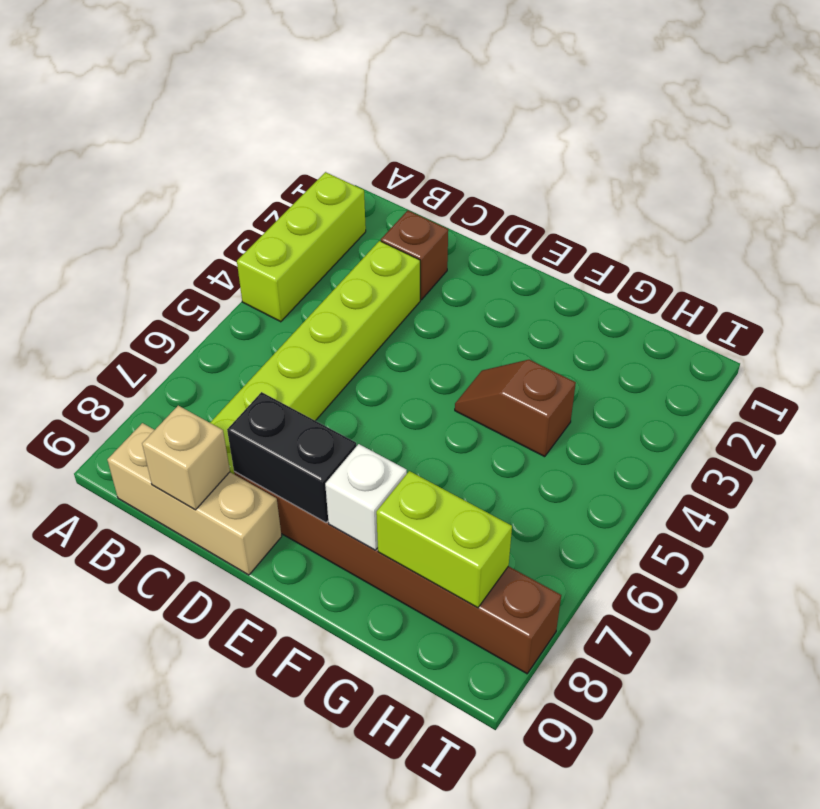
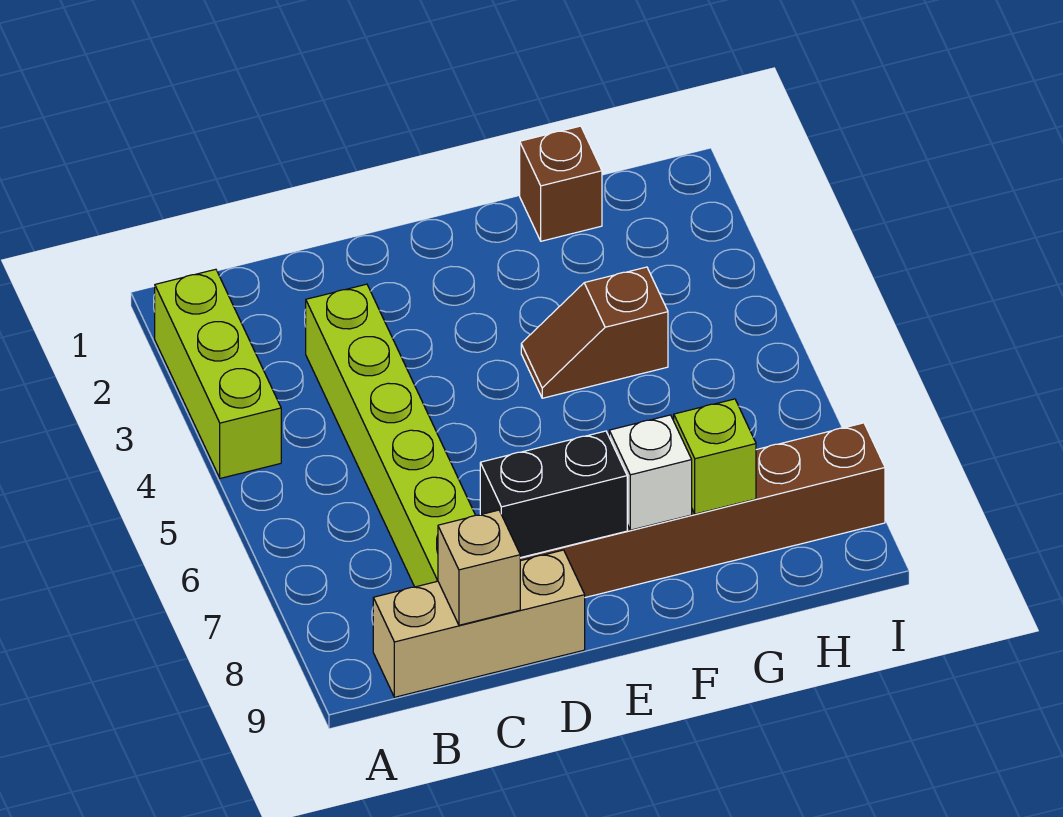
brown 1x1 brick [381,210,448,300] -> brown 1x1 brick moved to [520,126,602,241]
lime 1x2 brick [376,471,512,608] -> lime 1x1 brick [674,399,756,514]

